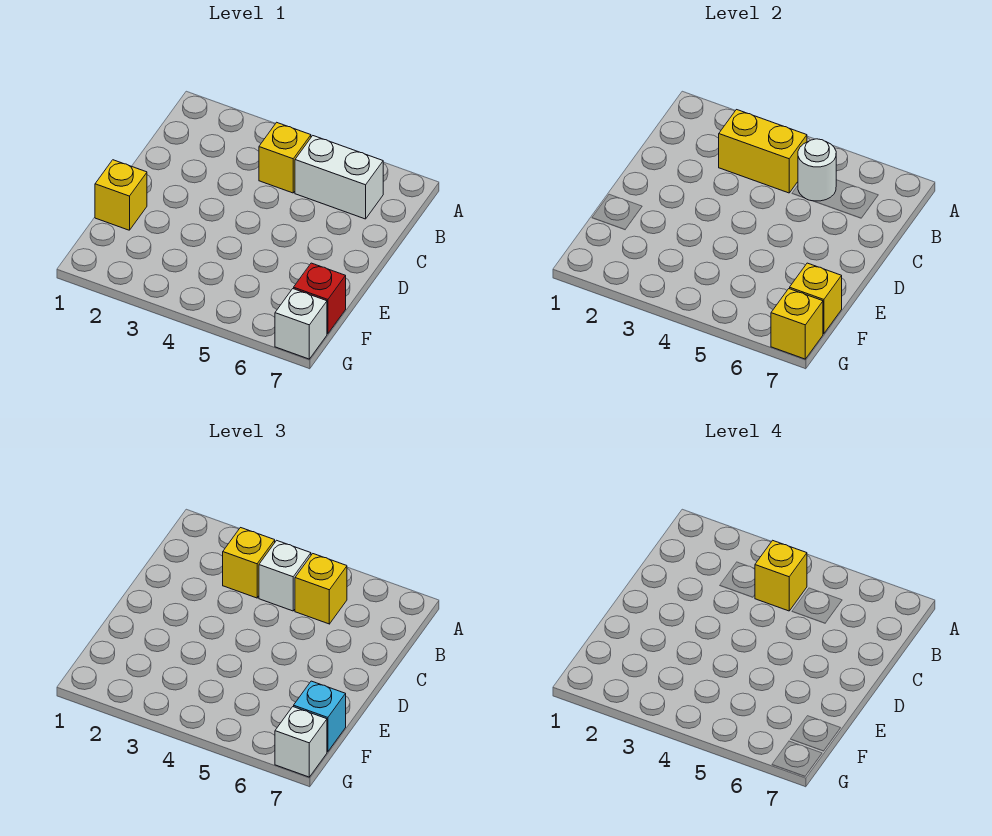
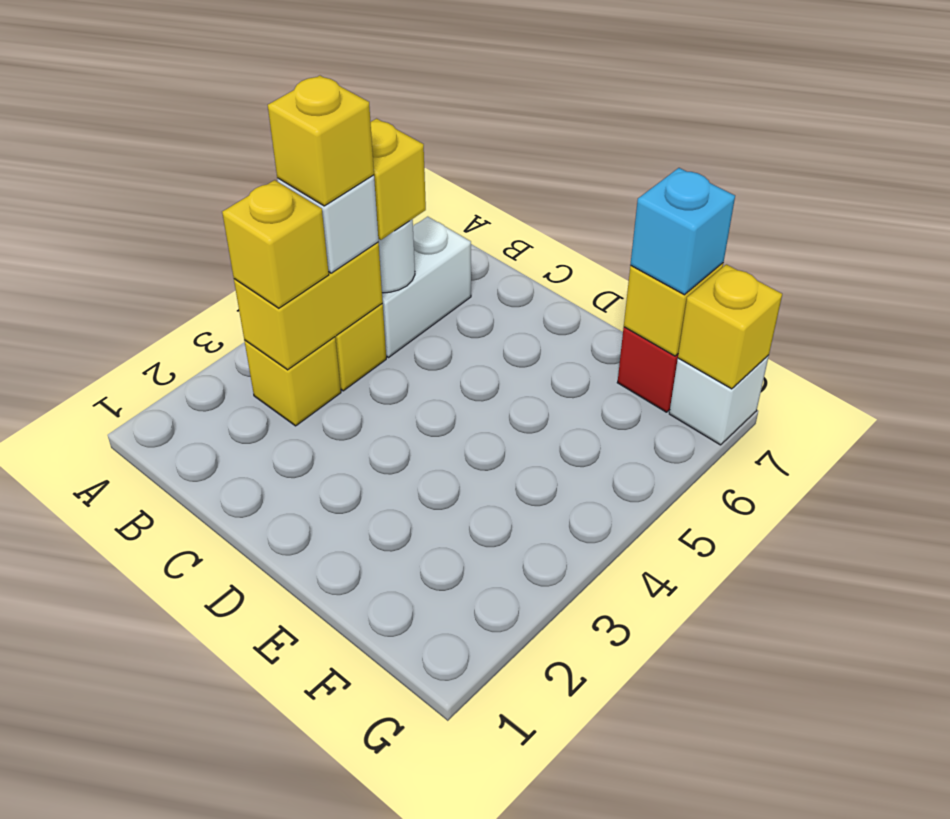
yellow 1x1 brick [95,160,147,230] -> yellow 1x1 brick moved to [244,337,341,426]
white 1x1 brick [275,707,327,777] -> none

